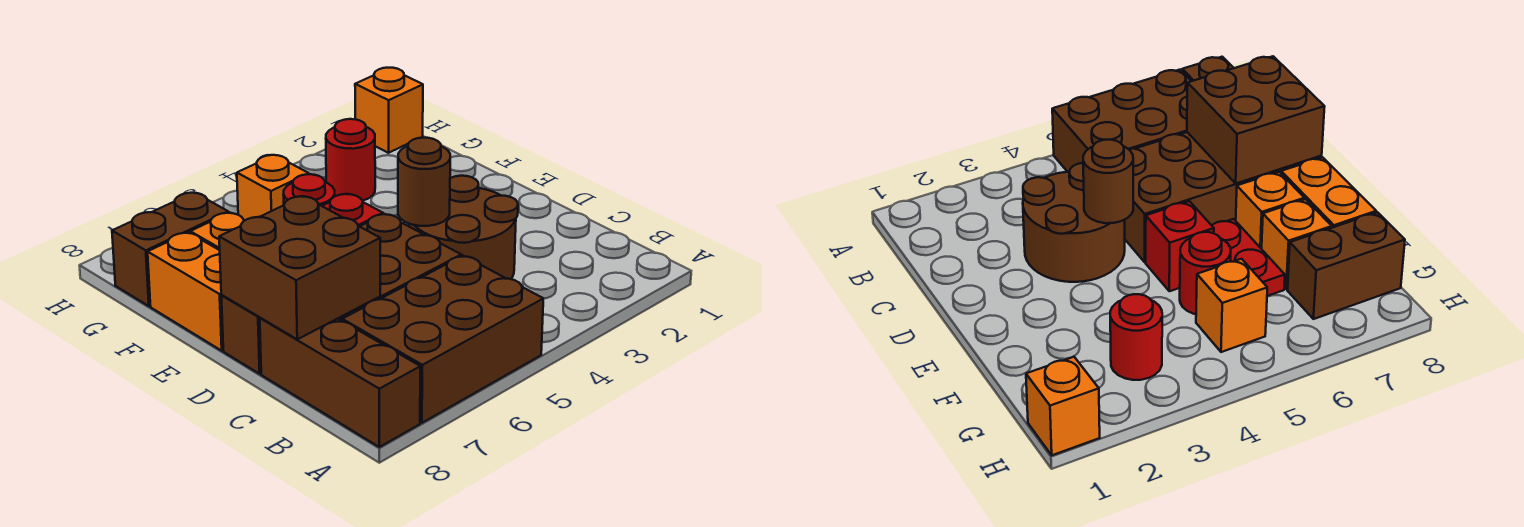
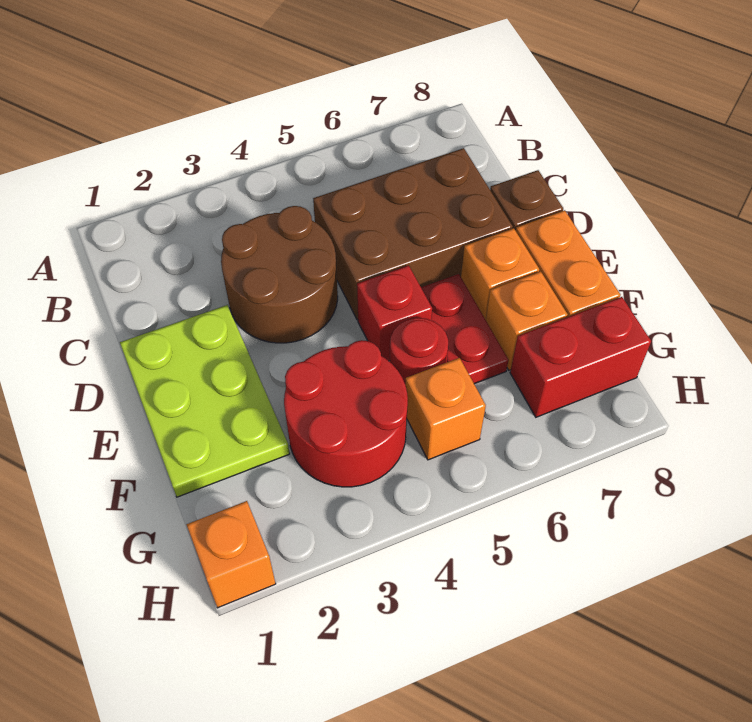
brown 2x3 brick [342,256,543,423] -> none
brown 1x3 brick [260,318,420,447] -> none
brown 2x2 brick [219,196,380,339] -> none
none -> lime 2x3 plate [120,305,290,497]
brown 1x1 round brick [398,138,450,226] -> none
red 1x1 round brick [326,119,375,201] -> red 2x2 round brick [284,340,408,487]
brown 1x2 brick [112,192,228,306] -> red 1x2 brick [510,297,651,417]

